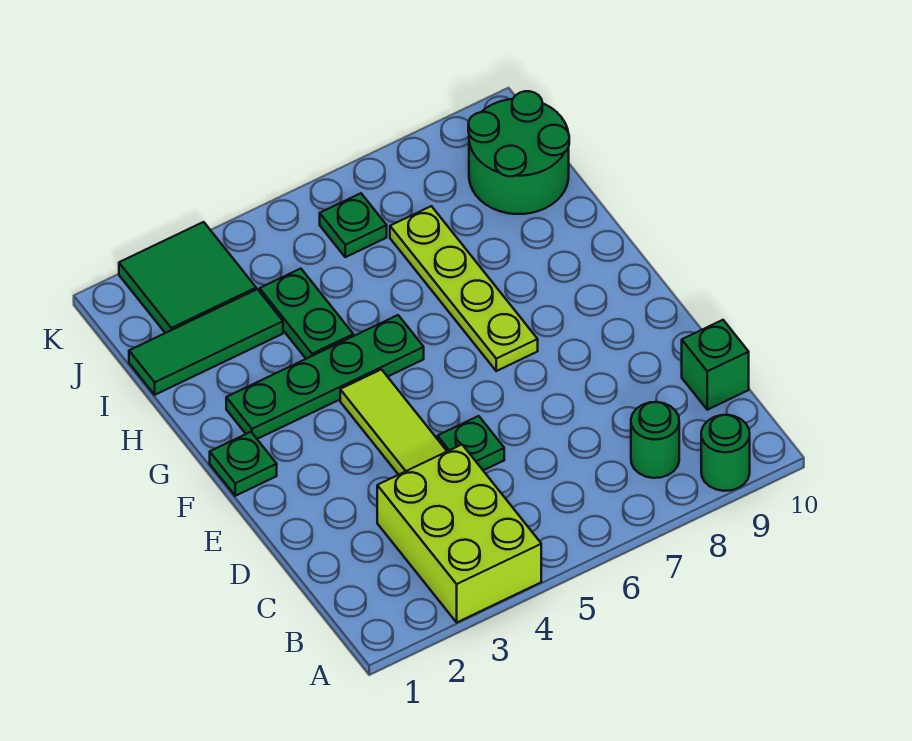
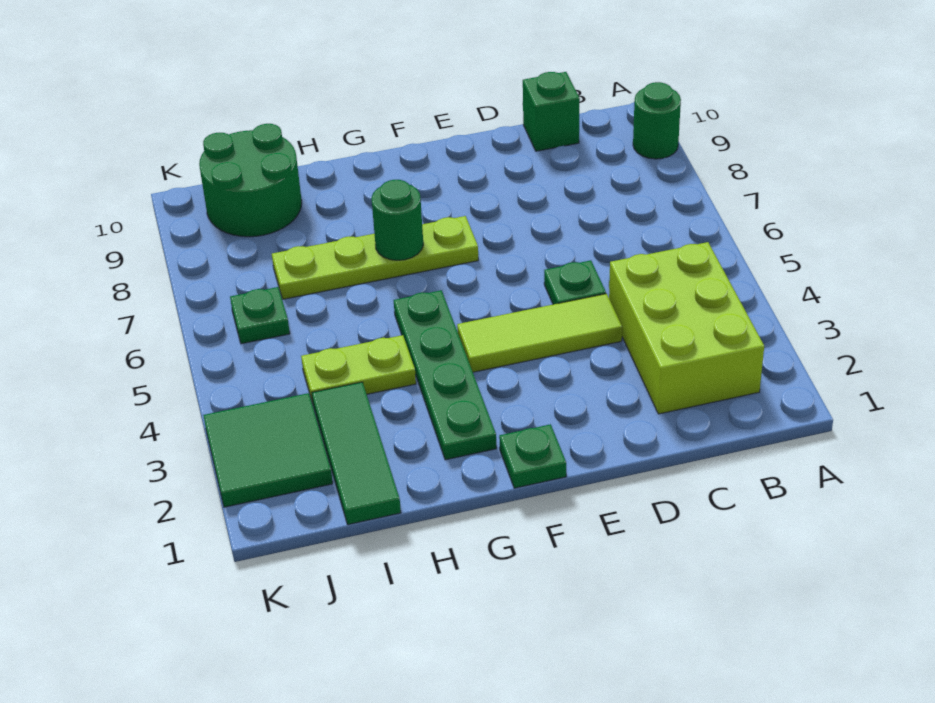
lime 2x3 brick [377,445,541,622] -> lime 2x3 brick turned to [609,242,764,414]
green 1x1 round brick [631,402,679,478] -> green 1x1 round brick moved to [371,180,423,260]
green 1x2 plate [260,269,353,359] -> lime 1x2 plate [301,335,416,404]

